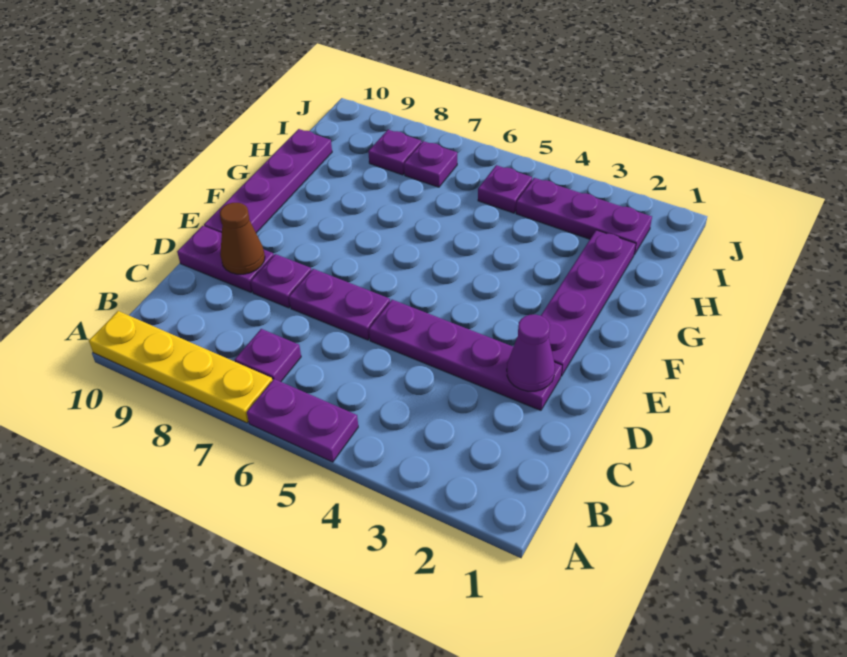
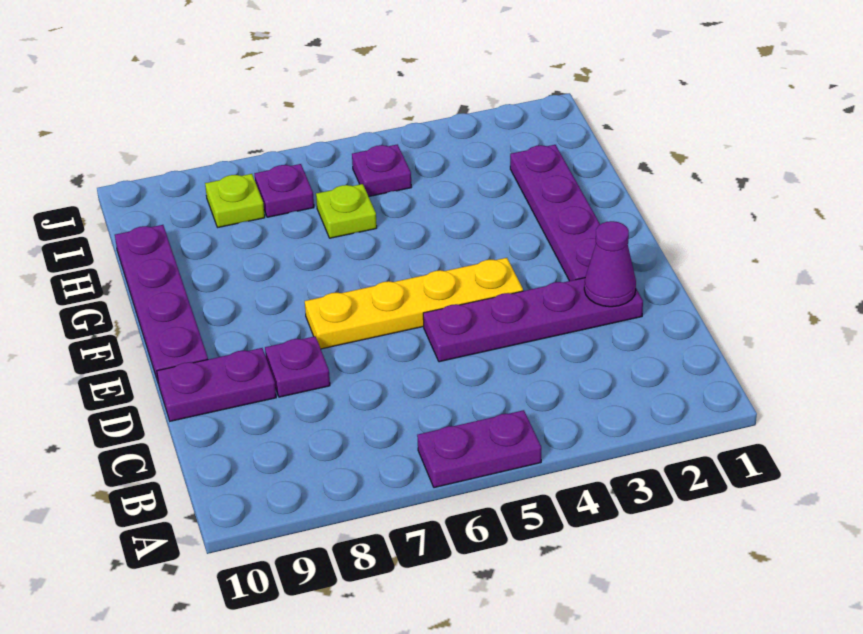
yellow 1x4 plate [89,311,272,423] -> yellow 1x4 plate moved to [305,258,523,349]
purple 1x1 plate [235,329,301,382] -> none
purple 1x2 plate [289,269,390,340] -> none
brown 1x1 cone [220,203,265,274] -> none
none -> lime 1x1 plate [316,184,377,238]
purple 1x3 plate [516,178,652,255] -> none
purple 1x1 plate [368,130,421,175] -> lime 1x1 plate [205,174,265,227]

